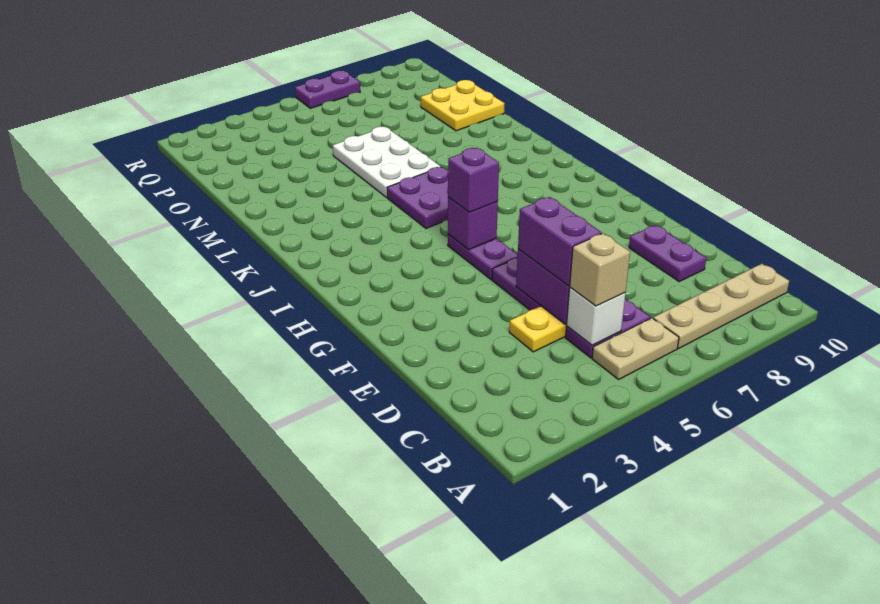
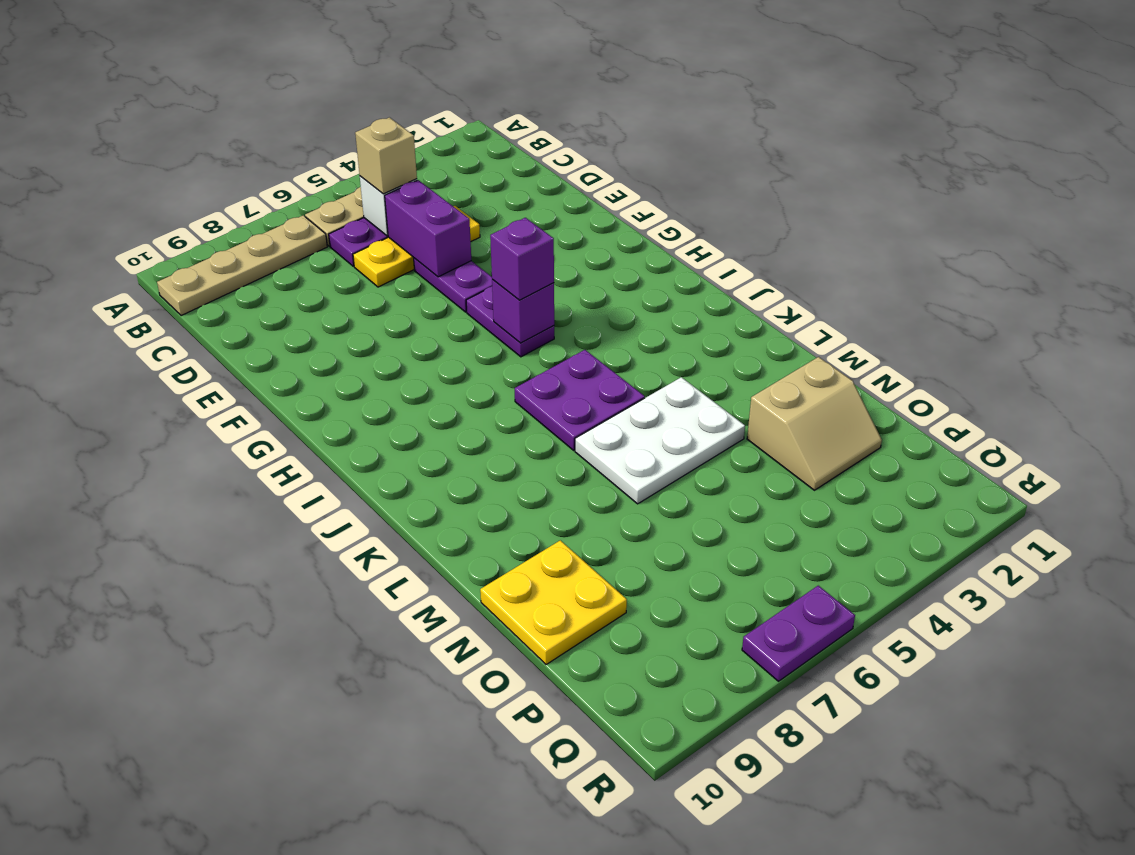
purple 1x2 brick [518,197,602,286] -> none
purple 1x2 plate [629,225,706,281] -> none
white 2x3 plate [333,127,441,197] -> white 2x3 plate turned to [575,377,745,504]
none -> tan 2x2 slope [747,357,882,490]

